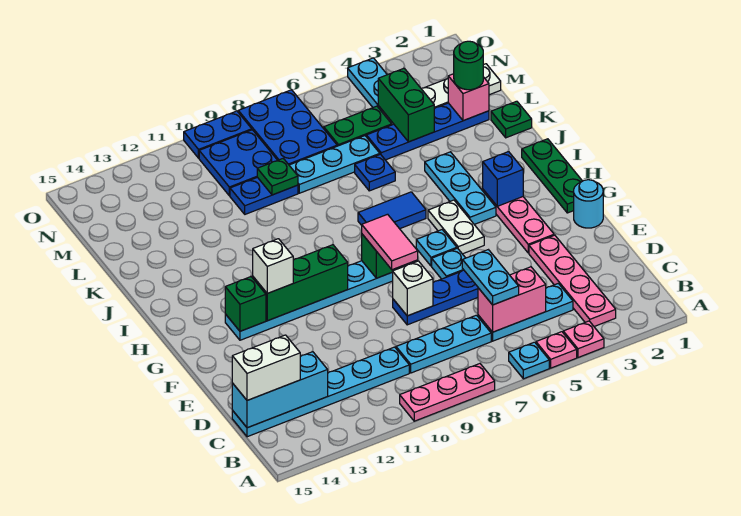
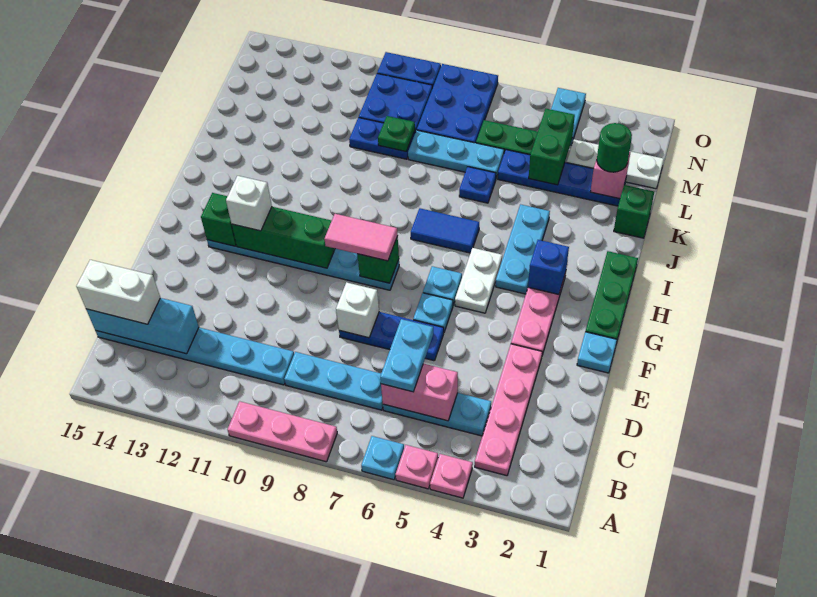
cyan 1x1 round brick [574,180,603,228] -> cyan 1x1 plate [577,332,617,373]
pink 1x2 tile [362,214,418,270] -> pink 1x2 tile turned to [325,214,398,261]
green 1x1 plate [491,101,532,138] -> green 1x1 brick [614,185,654,238]

